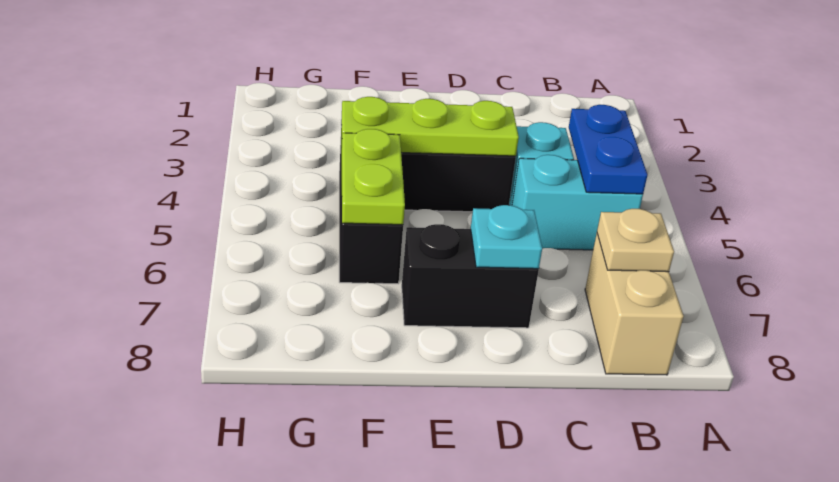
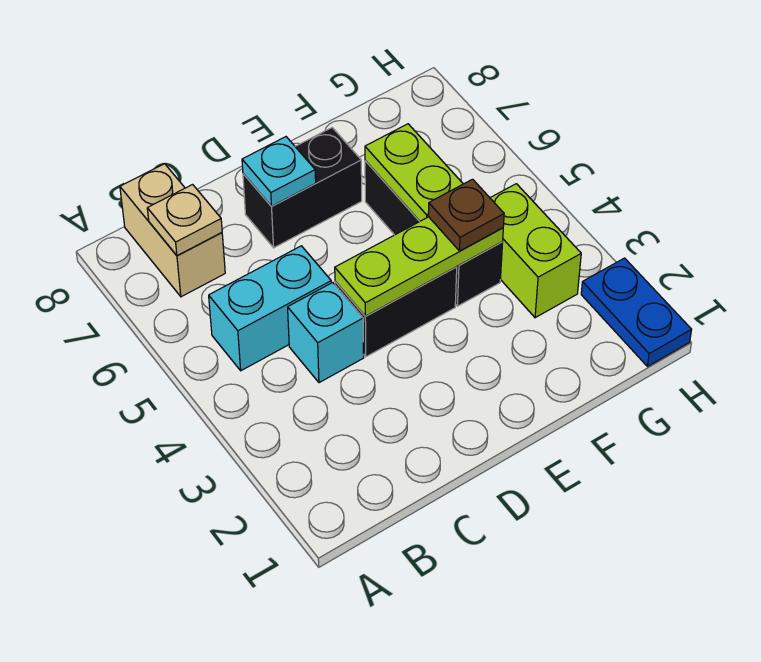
blue 1x2 plate [569,105,648,194] -> blue 1x2 plate moved to [581,258,692,366]
none -> brown 1x1 plate [428,179,504,251]
none -> lime 1x2 brick [490,184,581,318]

